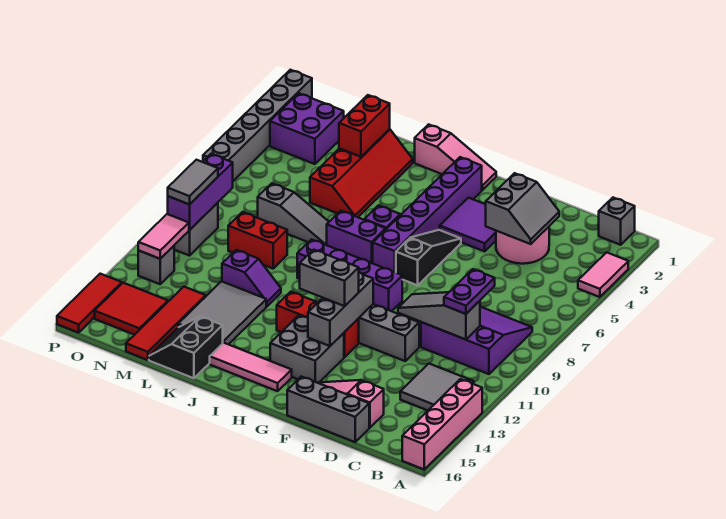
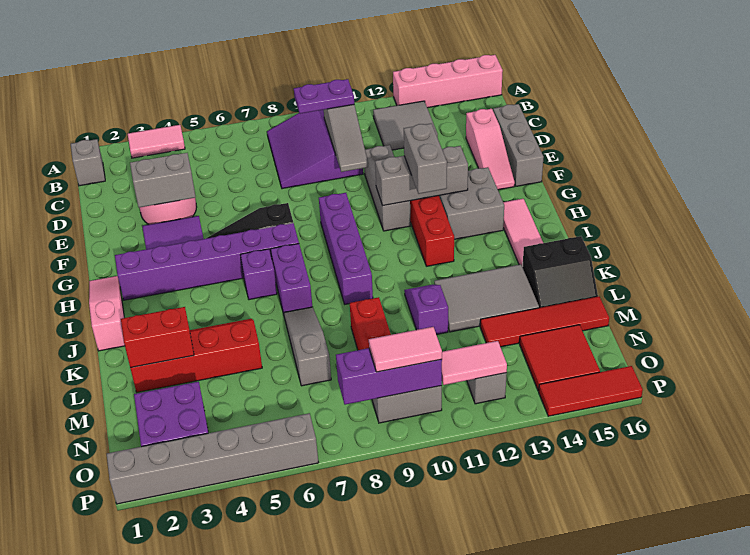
grey 1x2 tile [168,160,218,205] -> pink 1x2 tile [369,327,442,372]

